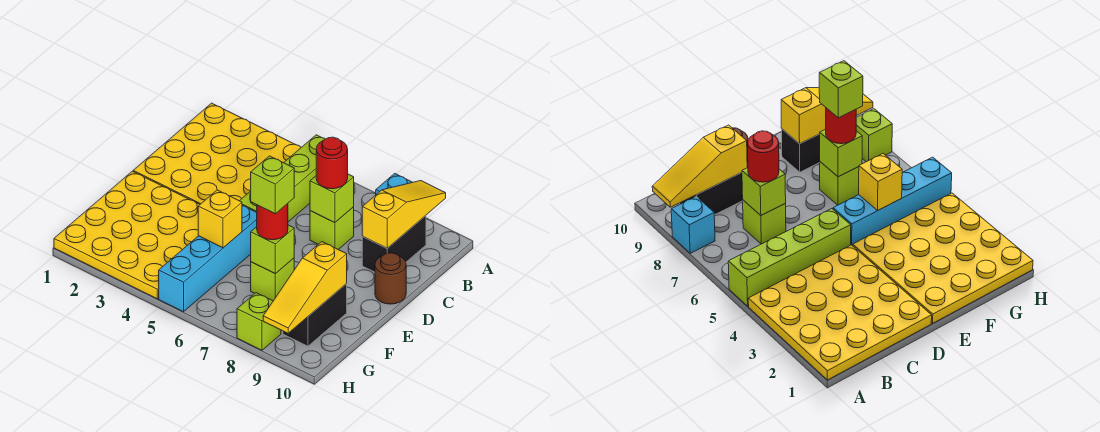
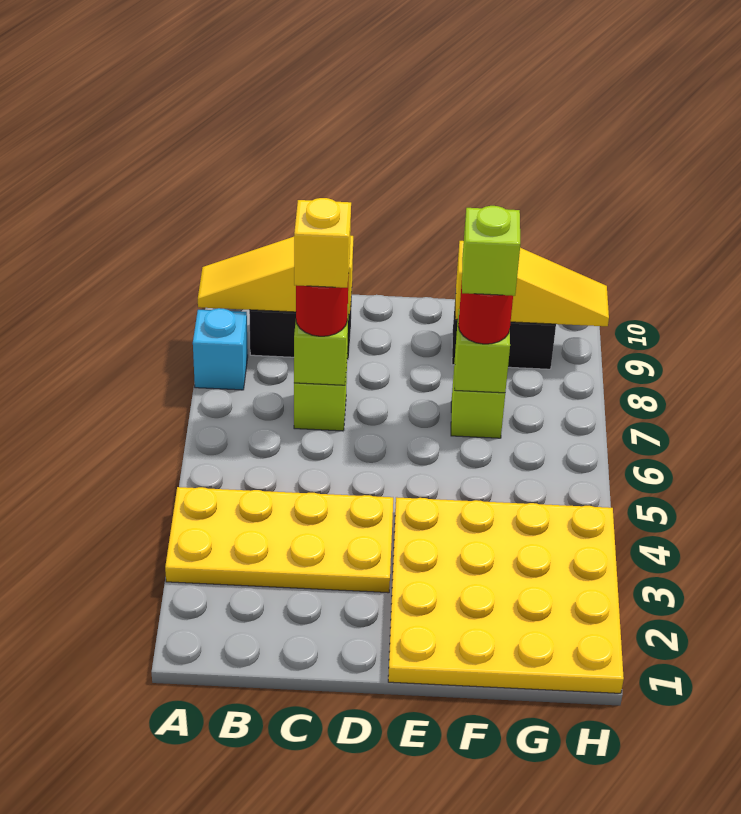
yellow 4x4 plate [133,103,301,204] -> yellow 2x4 plate [165,487,393,593]
lime 1x4 brick [240,135,325,222] -> none
brown 1x1 round brick [375,253,406,304] -> none
cyan 1x4 brick [159,206,257,312] -> none
yellow 1x1 brick [198,190,242,248] -> yellow 1x1 brick moved to [294,198,351,288]
lime 1x1 brick [237,293,281,350] -> none

